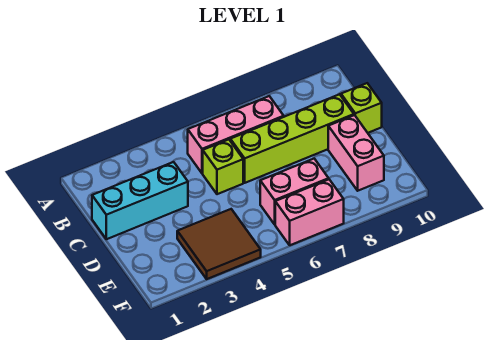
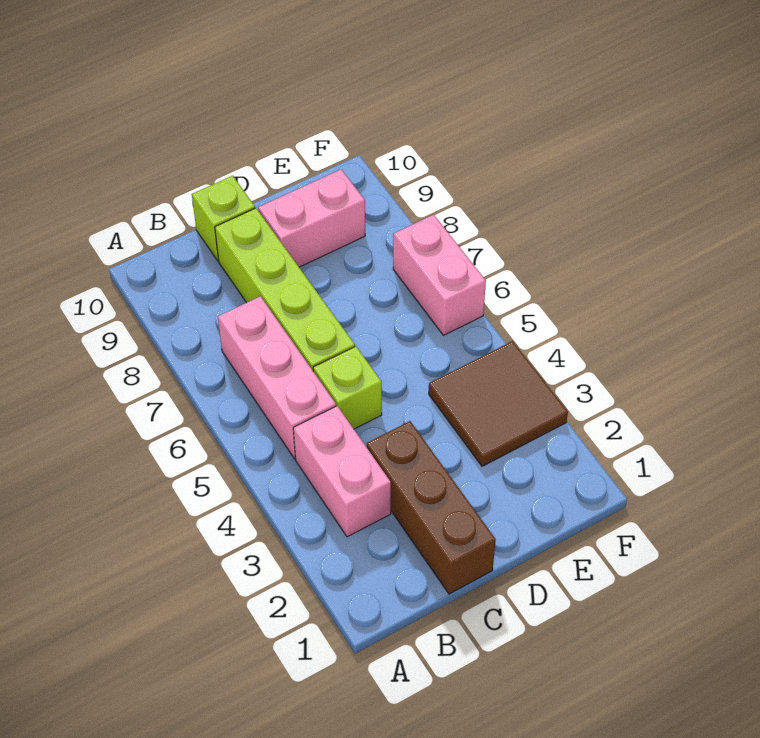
cyan 1x3 brick [92,162,188,239] -> brown 1x3 brick [367,421,496,594]
pink 1x2 brick [260,159,329,224] -> pink 1x2 brick moved to [293,406,391,537]

